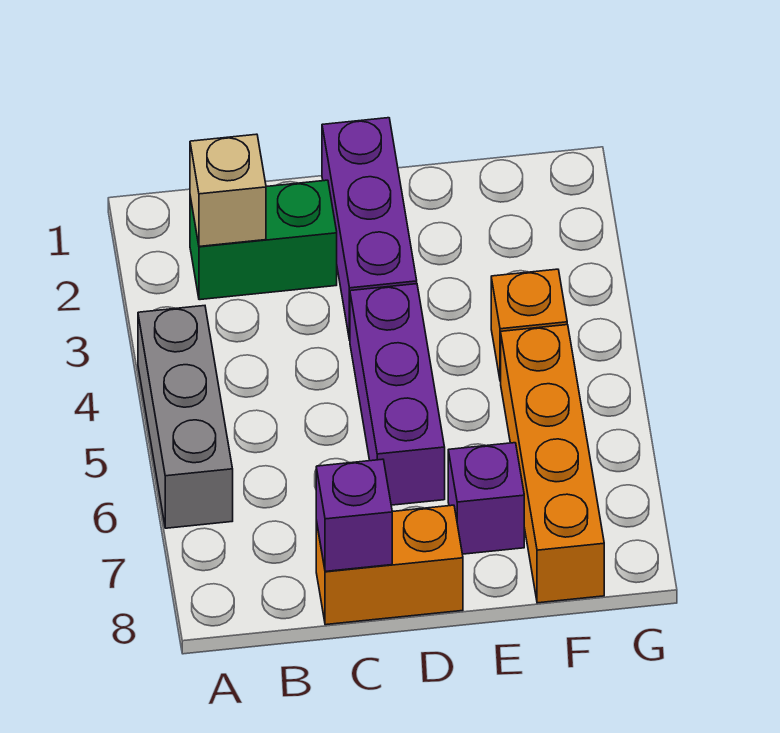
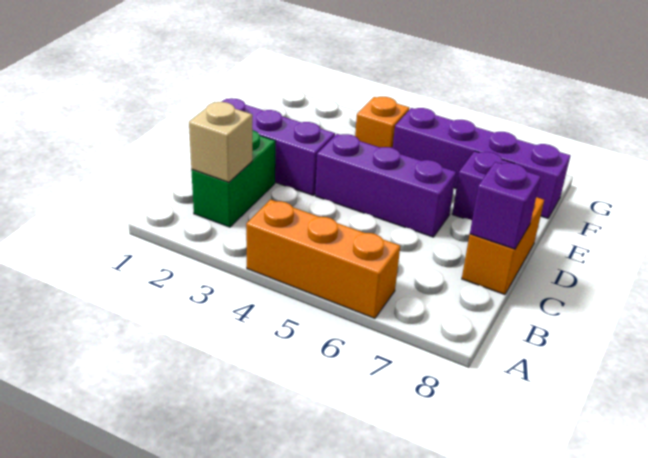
grey 1x3 brick [138,306,233,528] -> orange 1x3 brick [246,199,400,318]
orange 1x4 brick [501,325,604,603] -> purple 1x4 brick [393,108,570,218]

